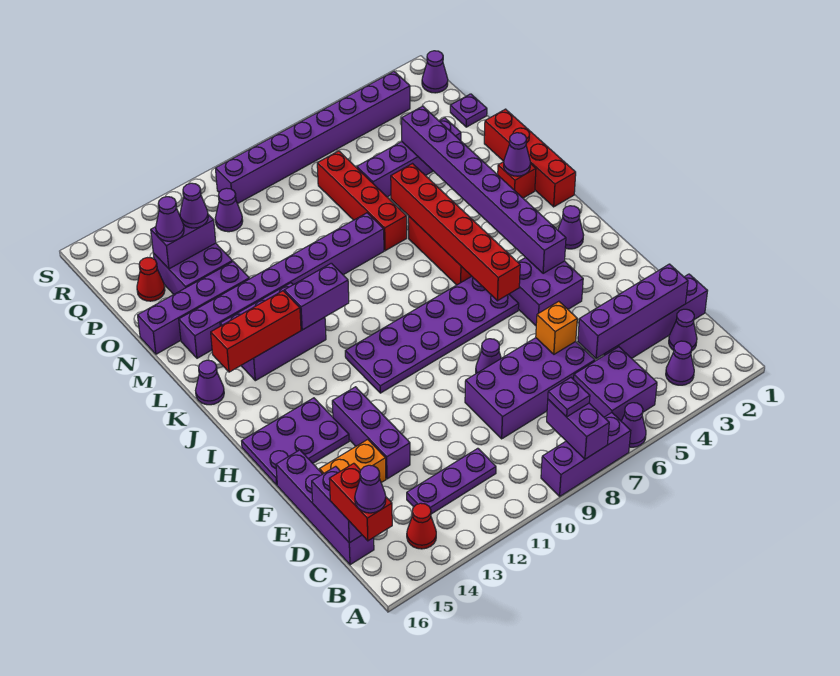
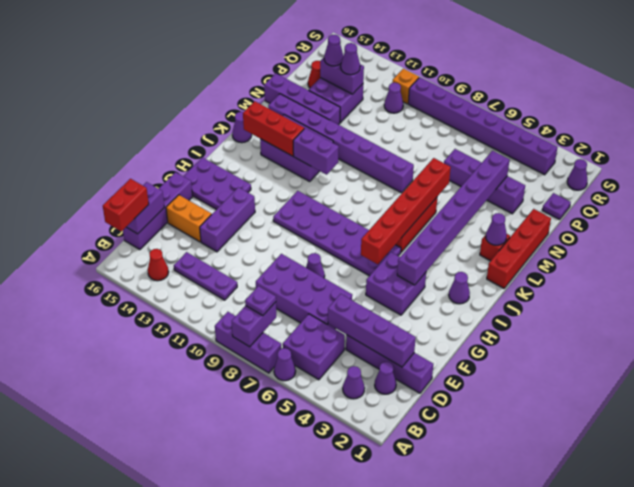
purple 1x1 cone [355,465,386,513] -> none
orange 1x1 brick [536,301,577,354] -> orange 1x1 brick moved to [392,69,419,104]
red 1x4 brick [317,151,407,251] -> none

